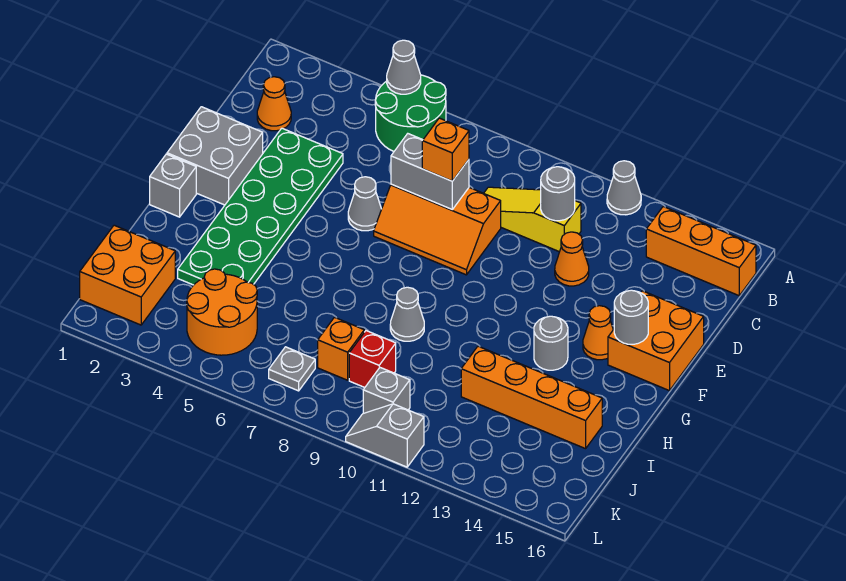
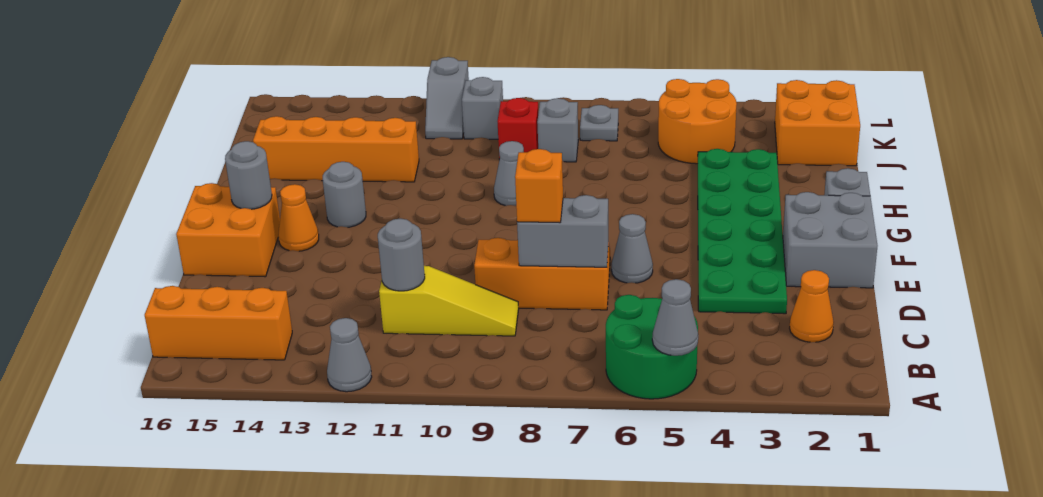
orange 1x1 cone [555,232,589,286] -> none
orange 1x1 brick [318,317,364,380] -> grey 1x1 brick [537,98,578,162]
grey 1x2 slope [346,404,424,467] -> grey 1x2 slope turned to [425,57,469,139]

